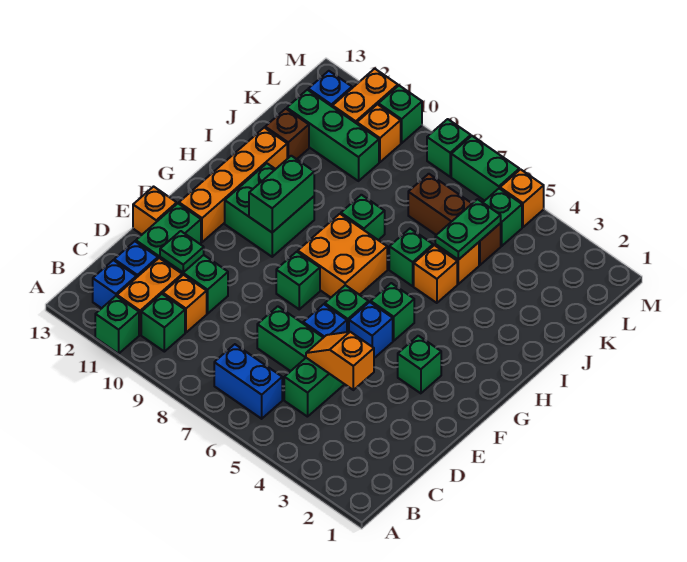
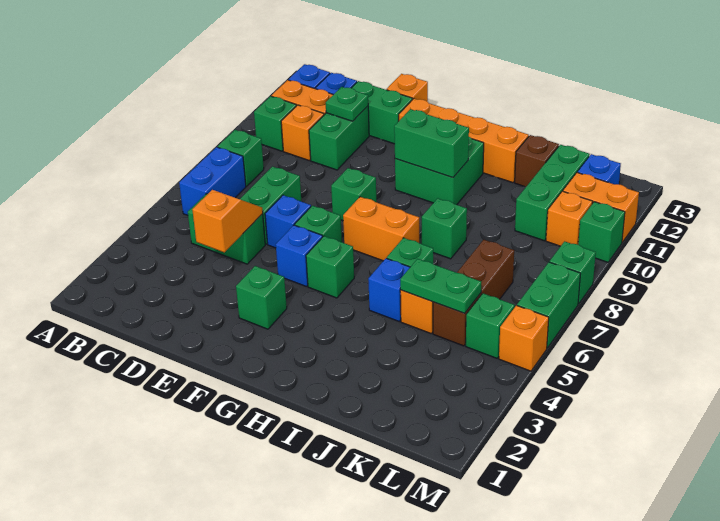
green 1x1 brick [95,296,139,354] -> green 1x1 brick moved to [218,130,264,186]
orange 2x2 brick [298,214,387,297] -> orange 1x2 brick [343,197,419,261]
orange 1x1 brick [414,245,457,303] -> blue 1x1 brick [368,258,410,321]

